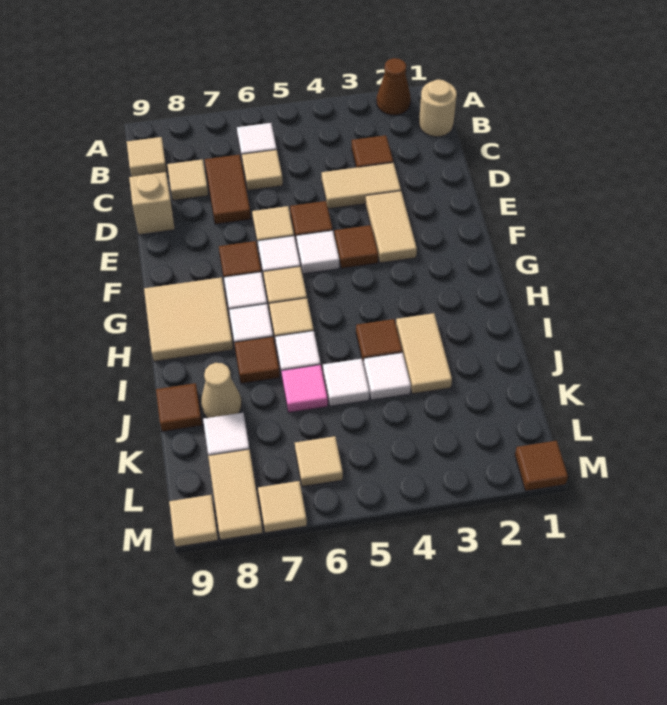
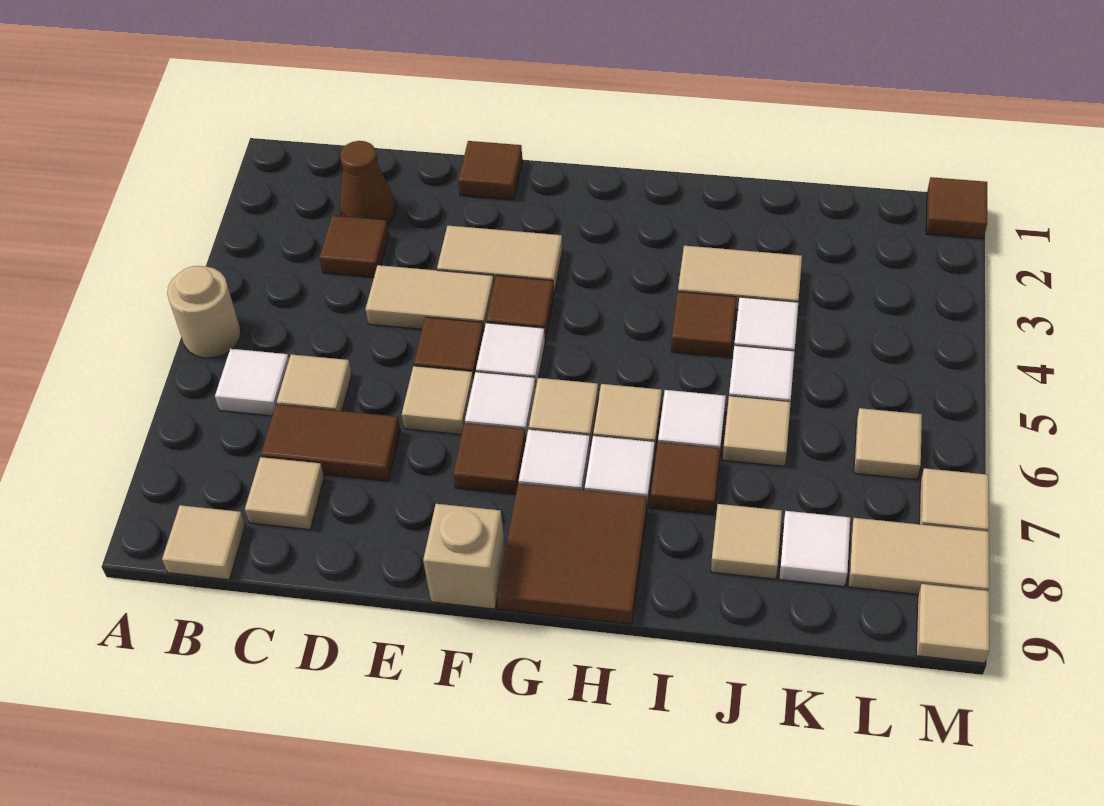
brown 1x1 cone [377,58,411,115] -> brown 1x1 cone moved to [340,141,396,224]
tan 1x1 round brick [419,80,457,137] -> tan 1x1 round brick moved to [167,266,241,358]
tan 1x2 tile [322,163,401,209] -> tan 1x2 tile turned to [365,265,494,329]
tan 1x1 brick [129,172,175,235] -> tan 1x1 brick moved to [423,504,505,609]
tan 2x2 tile [144,277,233,361] -> brown 2x2 tile [497,483,647,624]
pink 1x1 tile [281,365,328,413] -> tan 1x1 tile [723,396,791,466]
tan 1x1 cone [201,363,242,418] -> tan 1x1 tile [711,504,782,579]
brown 1x1 tile [156,383,202,432] -> brown 1x1 tile moved to [458,141,522,200]

